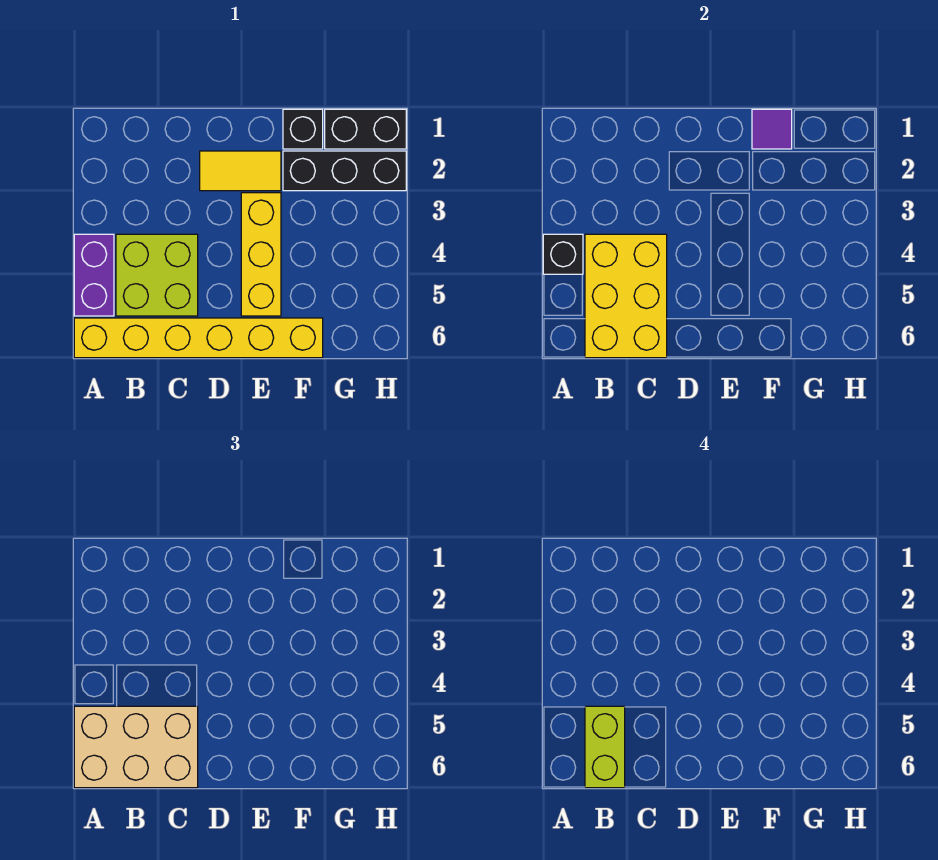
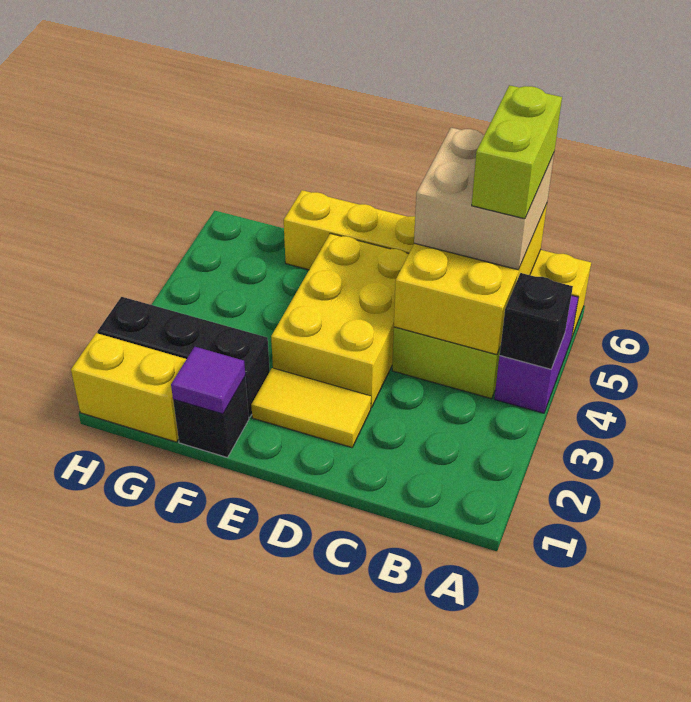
tan 2x3 brick [74,706,198,788] -> tan 2x2 brick [414,128,554,270]
yellow 1x3 brick [241,193,281,316] -> yellow 2x3 brick [271,233,409,408]
black 1x2 brick [325,109,406,149] -> yellow 1x2 brick [71,333,186,442]

